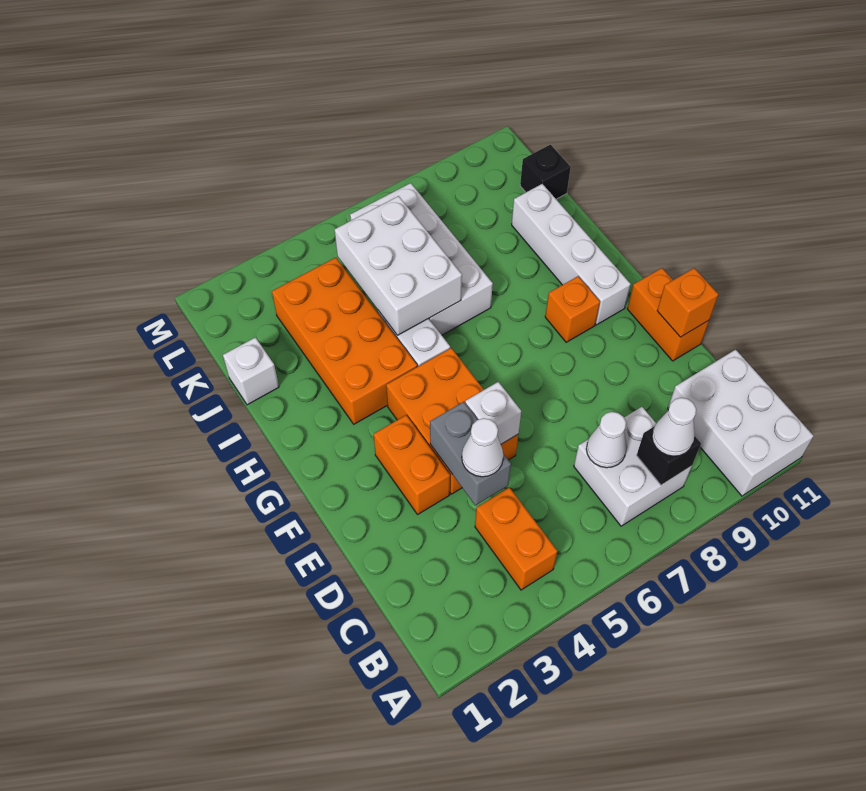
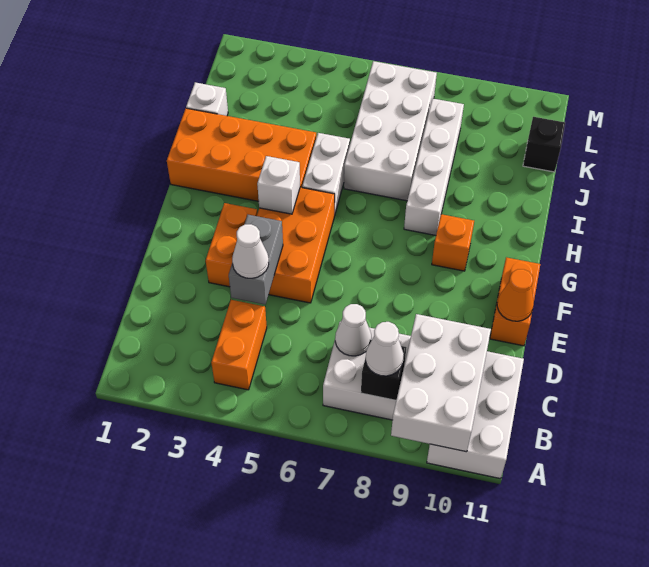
white 1x1 brick [465,382,521,444] -> white 1x1 brick moved to [257,156,300,214]
orange 1x1 brick [657,268,718,337] -> orange 1x1 cone [497,269,534,321]
white 1x4 brick [512,184,631,325] -> white 1x4 brick moved to [404,98,464,235]
orange 2x4 brick [272,258,417,424] -> orange 2x4 brick turned to [167,108,316,201]
white 2x3 brick [335,196,462,336] -> white 2x3 brick moved to [391,314,491,452]

